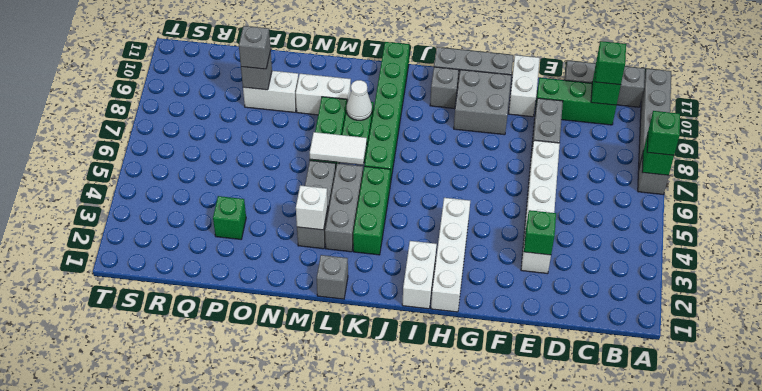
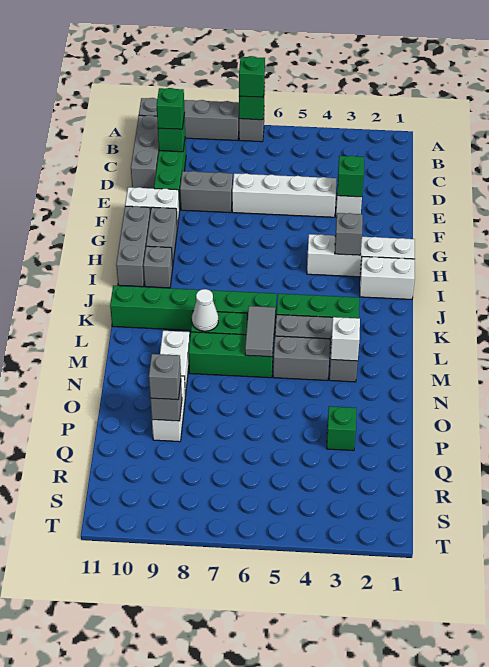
grey 2x2 brick [454,70,511,135] -> grey 1x2 brick [146,207,177,266]
grey 1x1 brick [317,255,348,299] -> grey 1x1 brick moved to [335,213,363,255]
white 1x2 tile [310,132,367,165] -> grey 1x2 tile [245,306,275,357]

